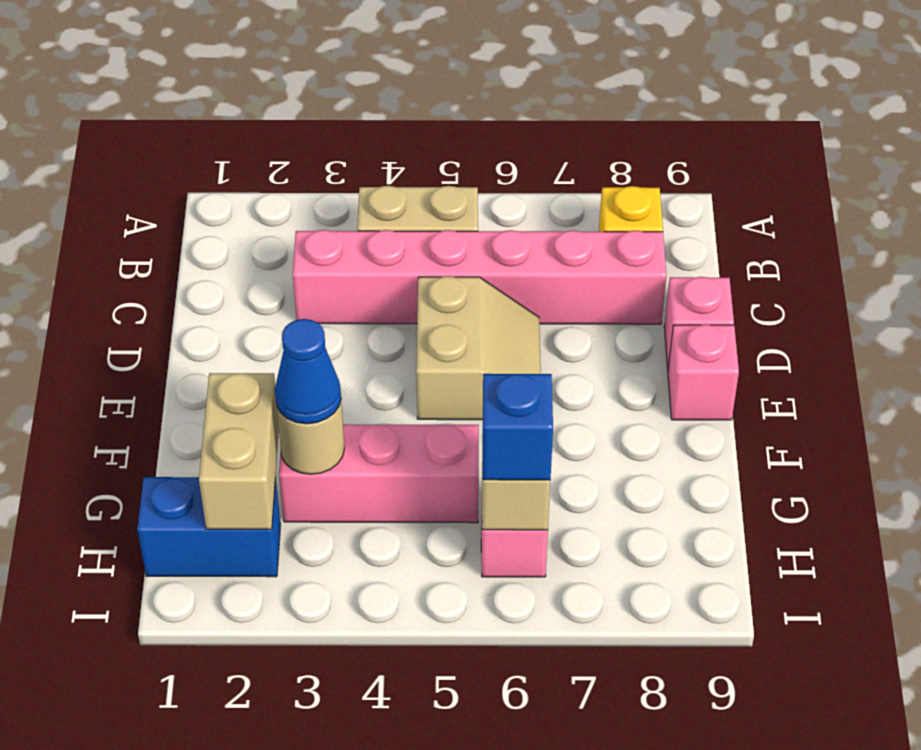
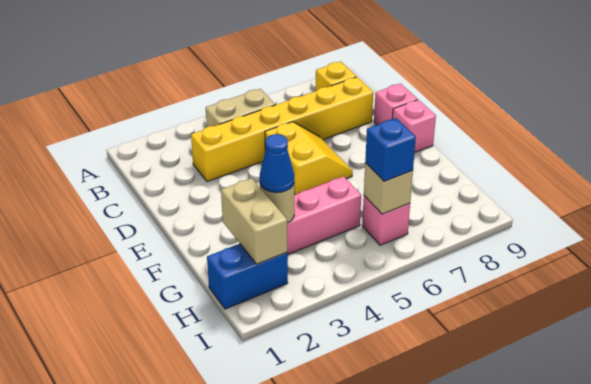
pink 1x6 brick [293,230,666,324] -> yellow 1x6 brick [191,77,373,182]
tan 2x2 slope [416,276,541,420] -> yellow 2x2 slope [265,122,353,195]

